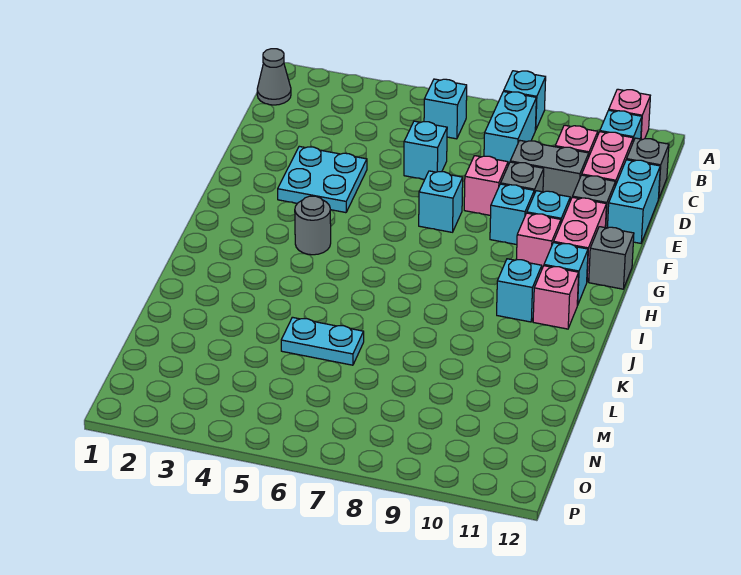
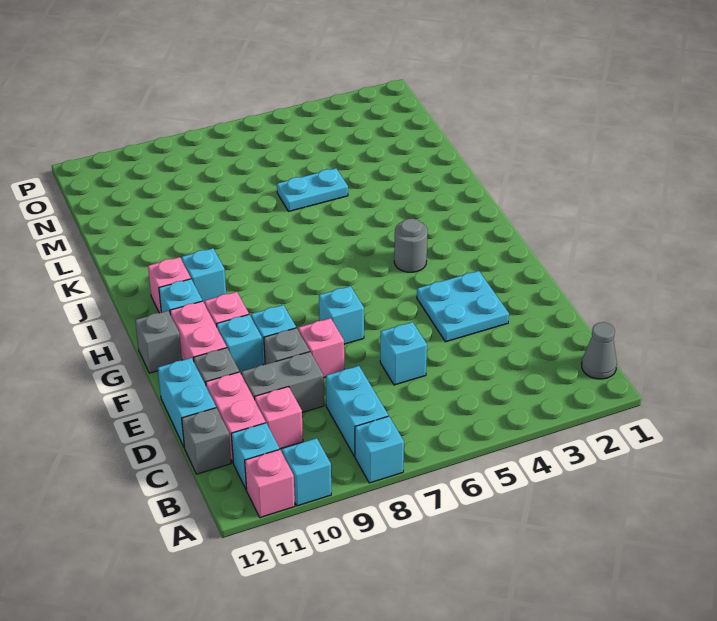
cyan 1x1 brick [424,79,467,139] -> cyan 1x1 brick moved to [282,438,331,506]

